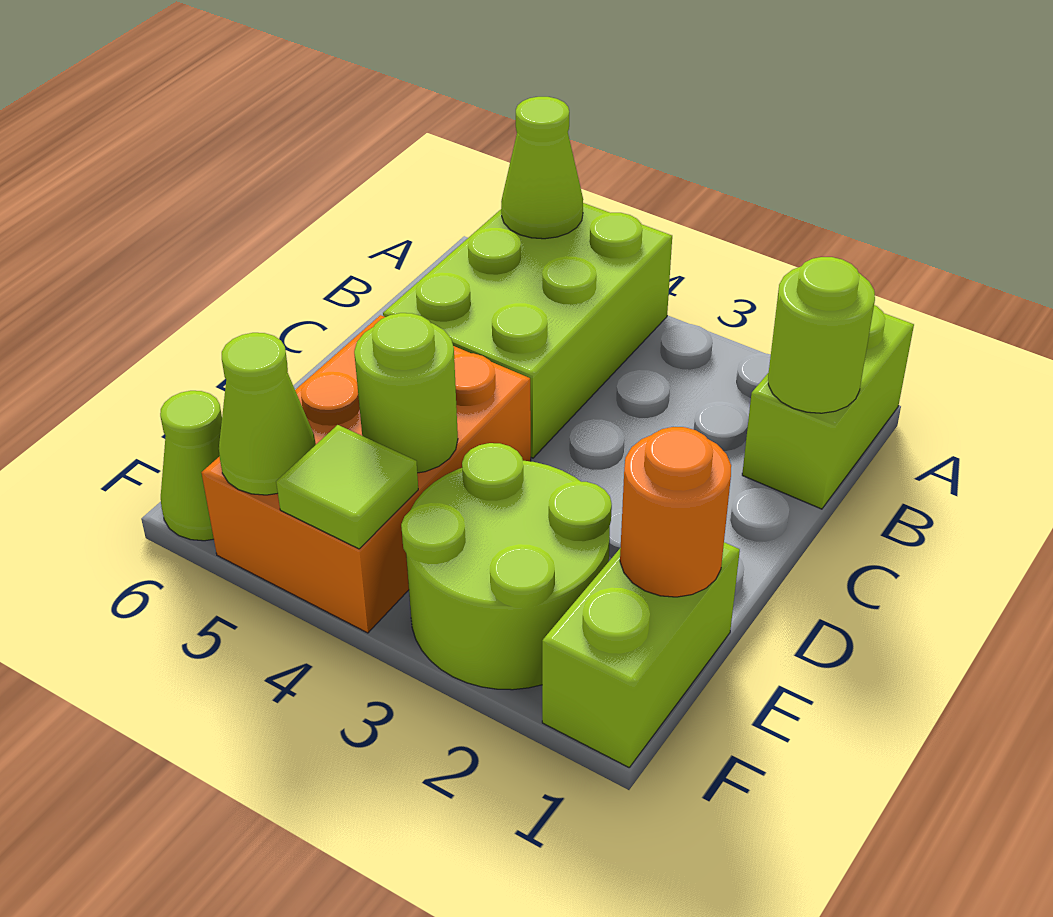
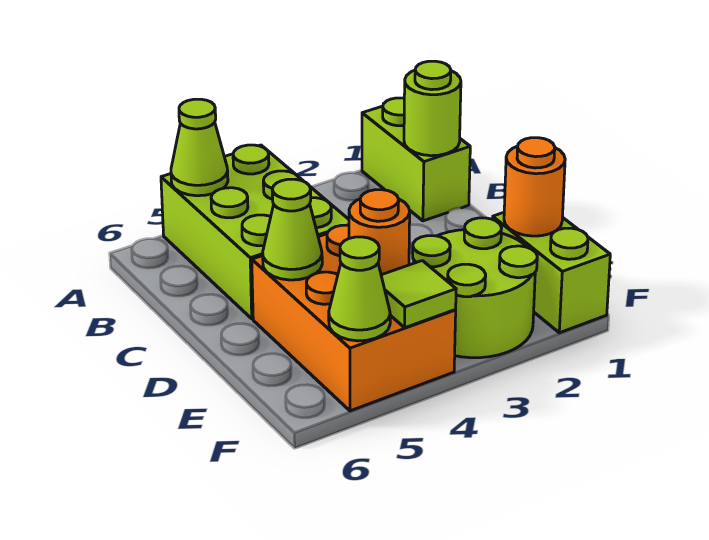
lime 1x1 round brick [354,313,458,473] -> orange 1x1 round brick [349,190,410,275]
lime 1x1 cone [160,391,222,541] -> lime 1x1 cone moved to [263,179,322,280]

